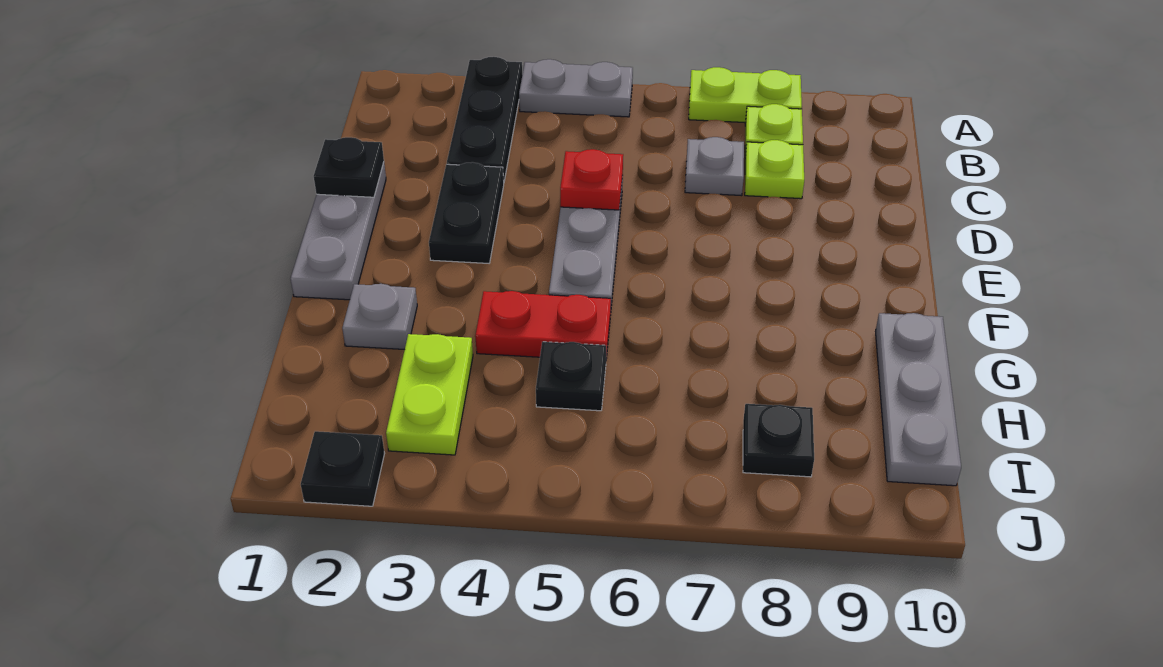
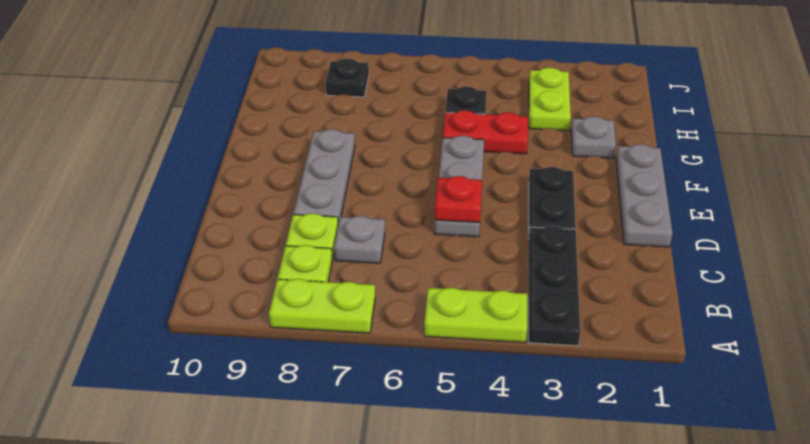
grey 1x2 plate [519,59,633,117] -> lime 1x2 plate [424,288,527,343]
black 1x1 plate [314,137,384,197] -> none
grey 1x3 plate [876,313,961,486] -> grey 1x3 plate moved to [293,129,355,224]
black 1x1 plate [301,431,385,506] -> none

